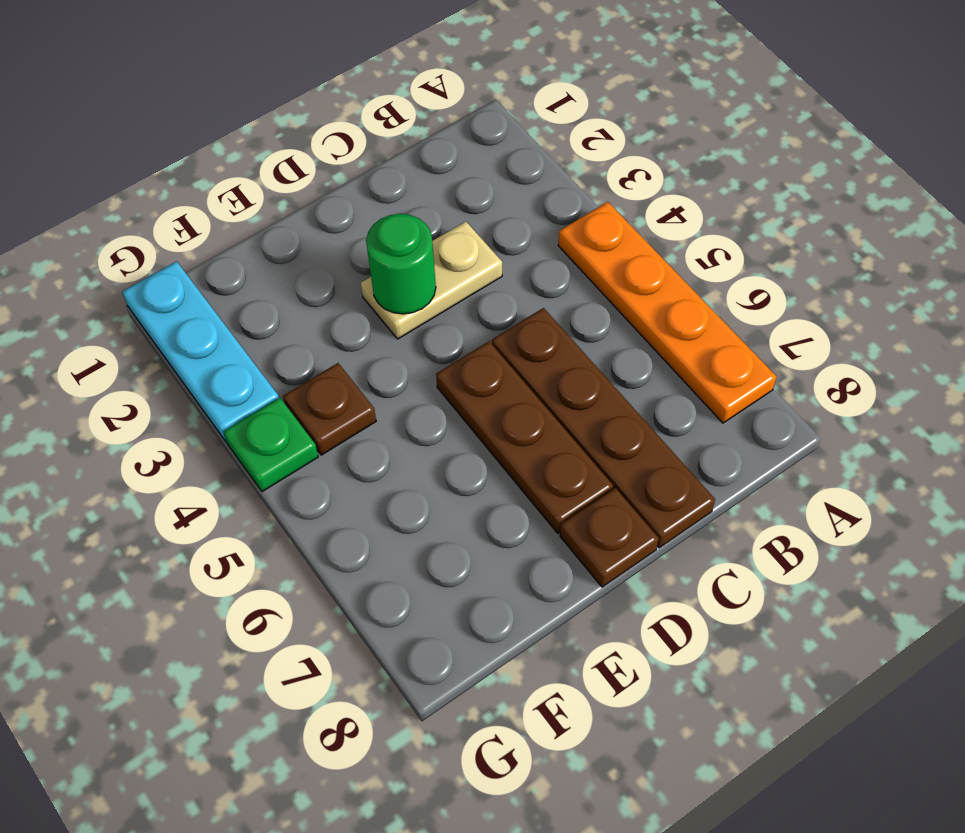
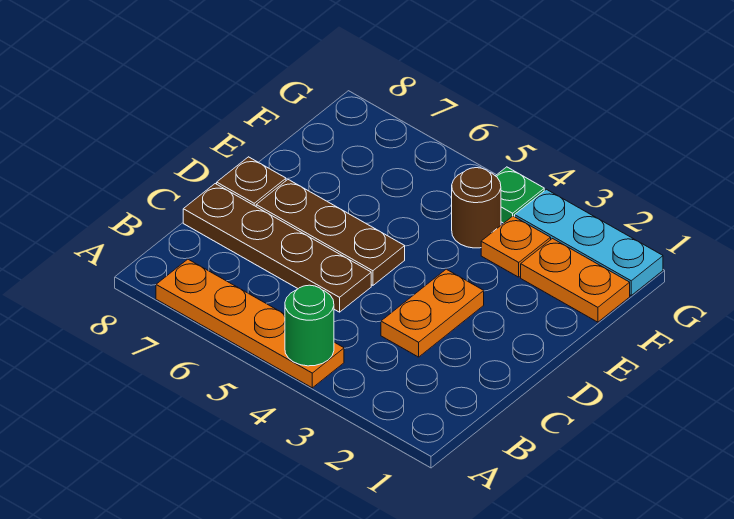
tan 1x2 plate [361,222,502,339] -> orange 1x2 plate [381,269,484,357]
green 1x1 round brick [366,214,436,314] -> green 1x1 round brick moved to [285,285,334,366]
none -> orange 1x2 plate [521,239,630,322]
none -> orange 1x1 plate [481,216,551,277]
brown 1x1 plate [283,363,376,455] -> brown 1x1 round brick [452,168,501,248]

